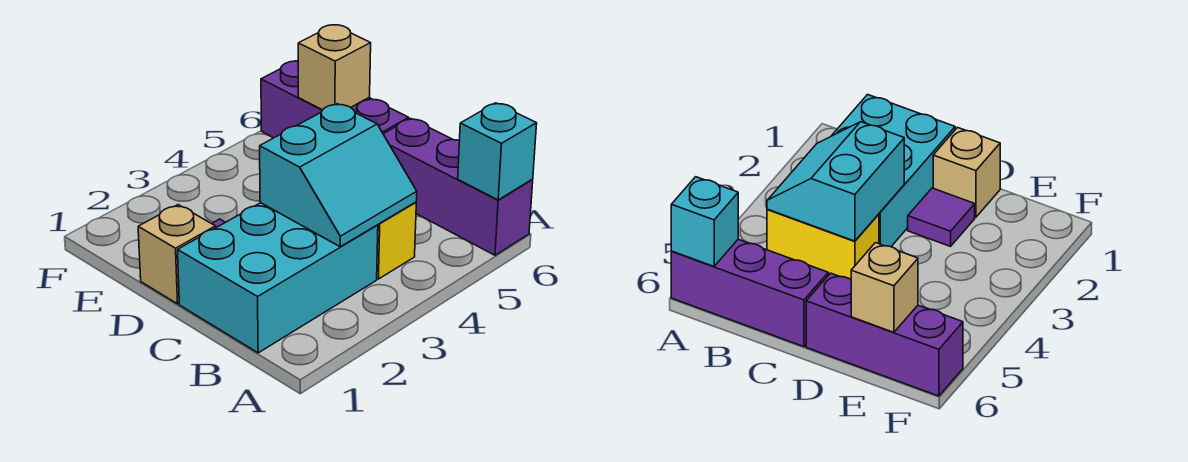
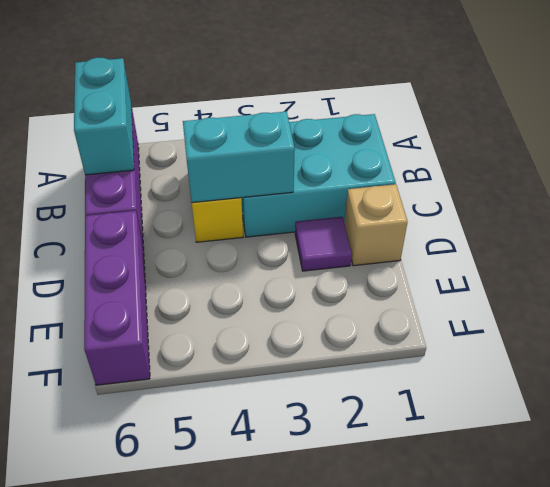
cyan 1x1 brick [458,103,537,200] -> cyan 1x2 brick [74,57,134,175]
tan 1x1 brick [298,25,371,110] -> none

